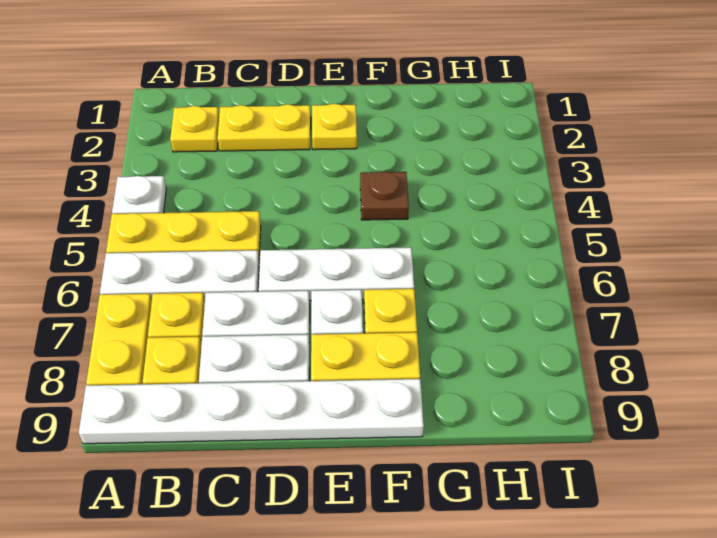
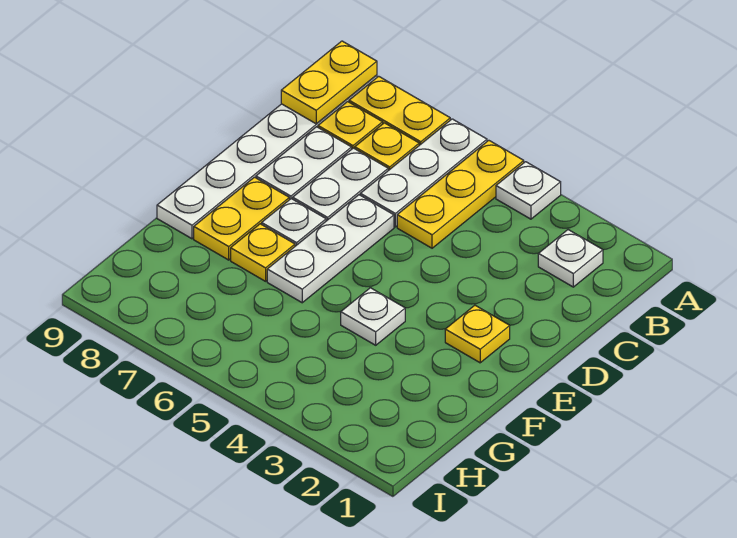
yellow 1x1 plate [170,106,219,152] -> white 1x1 plate [538,230,603,287]
yellow 1x2 plate [218,104,311,151] -> yellow 1x2 plate moved to [281,41,377,124]
brown 1x1 plate [360,172,409,220] -> white 1x1 plate [341,288,405,345]

